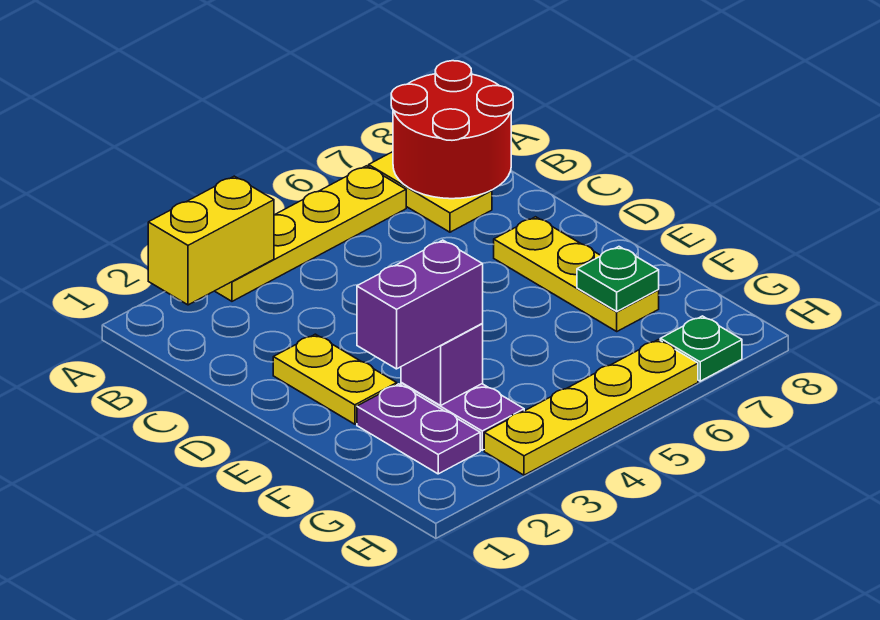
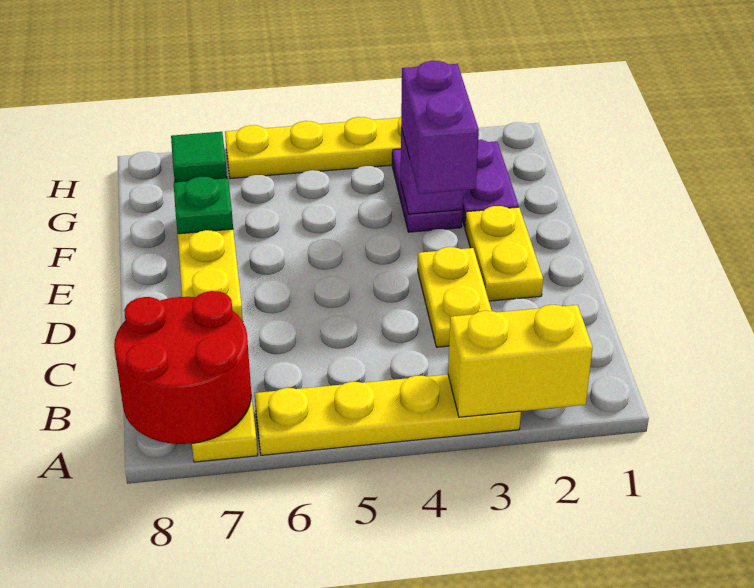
none -> yellow 1x2 plate [418,247,492,347]
purple 1x2 brick [357,240,483,369] -> purple 1x2 brick turned to [401,61,479,194]
green 1x1 plate [660,316,742,381] -> green 1x1 tile [171,132,227,182]

